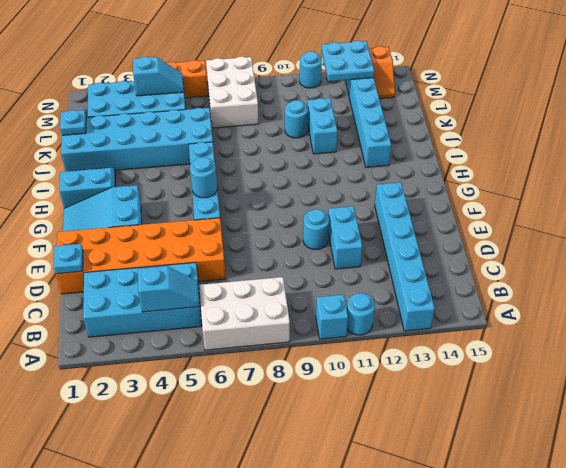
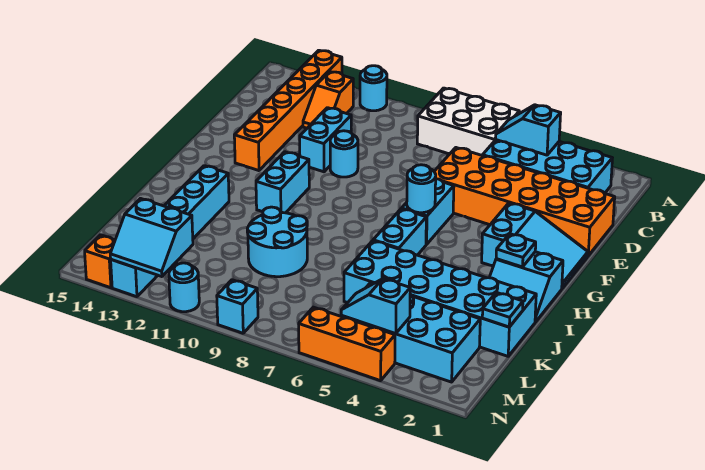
cyan 1x1 brick [316,295,348,339] -> cyan 1x1 brick moved to [217,280,258,333]
cyan 1x6 brick [375,182,435,331] -> orange 1x6 brick [234,50,342,171]
none -> orange 1x2 slope [303,72,353,128]
cyan 1x1 plate [53,244,83,274] -> cyan 1x1 plate moved to [496,234,536,267]
cyan 1x2 brick [307,98,338,154] -> cyan 1x2 brick moved to [256,152,309,213]
cyan 1x1 round brick [285,100,308,138] -> cyan 2x2 round brick [247,207,307,277]
white 2x3 brick [206,57,259,128] -> none
cyan 2x2 plate [321,41,374,81] -> cyan 2x2 slope [110,199,193,277]

